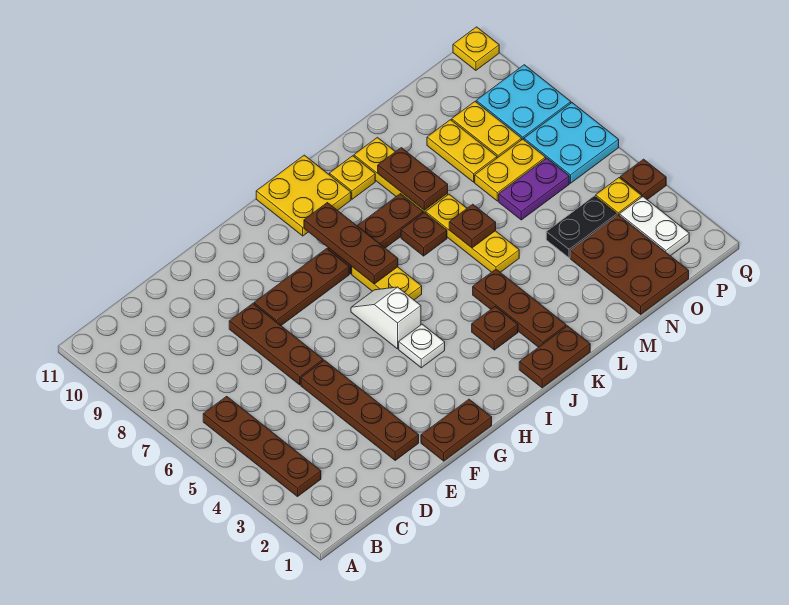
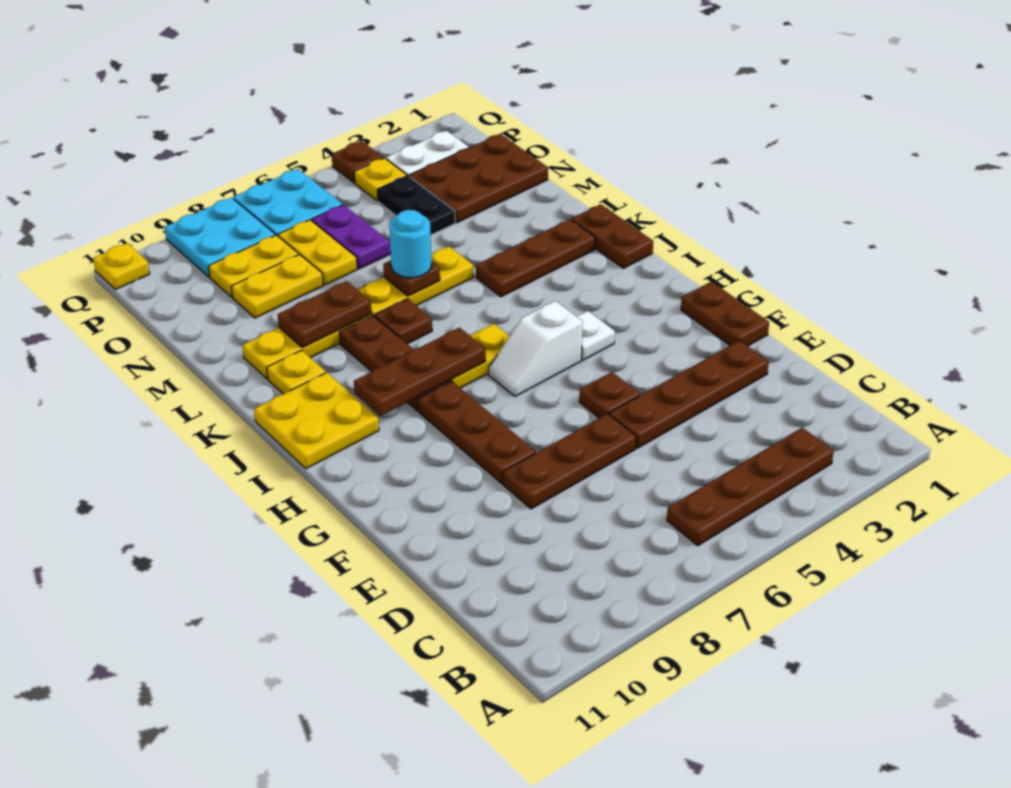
brown 1x1 plate [472,307,518,350] -> brown 1x1 plate moved to [579,372,640,418]
none -> cyan 1x1 round brick [389,210,432,278]

